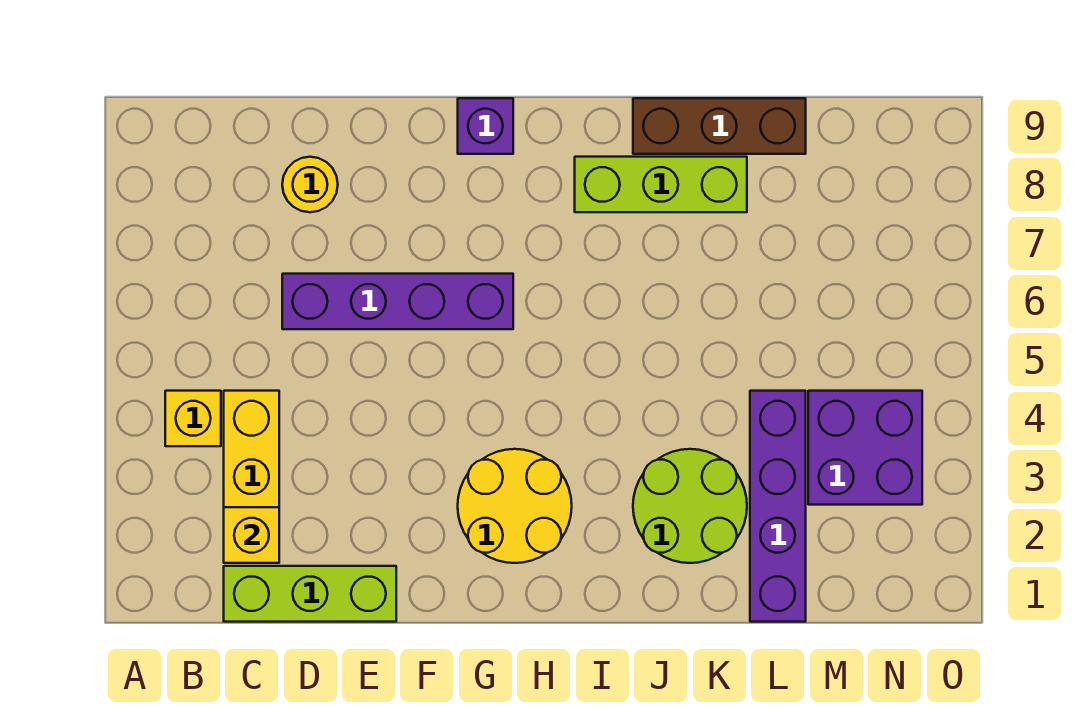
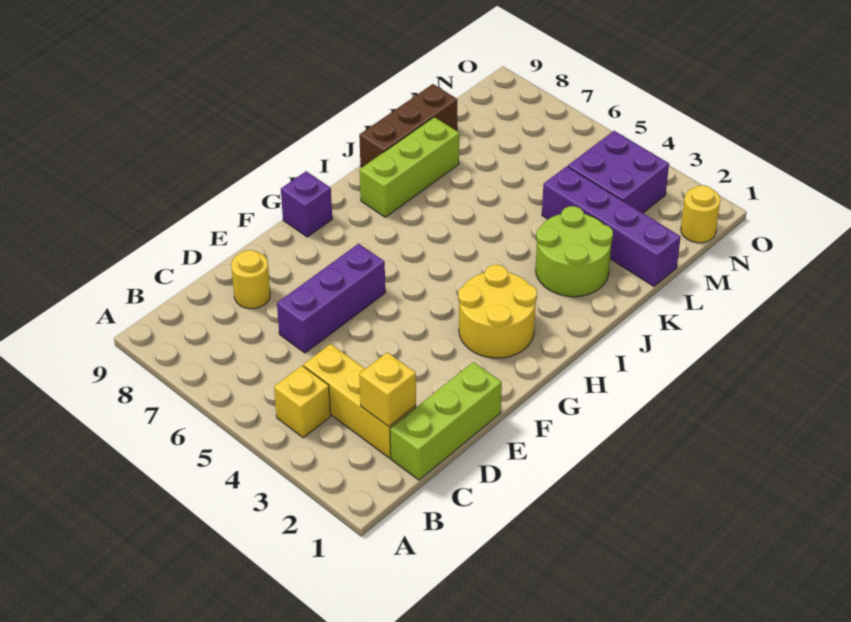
purple 1x4 brick [282,274,513,329] -> purple 1x3 brick [277,244,385,353]
none -> yellow 1x1 round brick [681,185,720,243]

